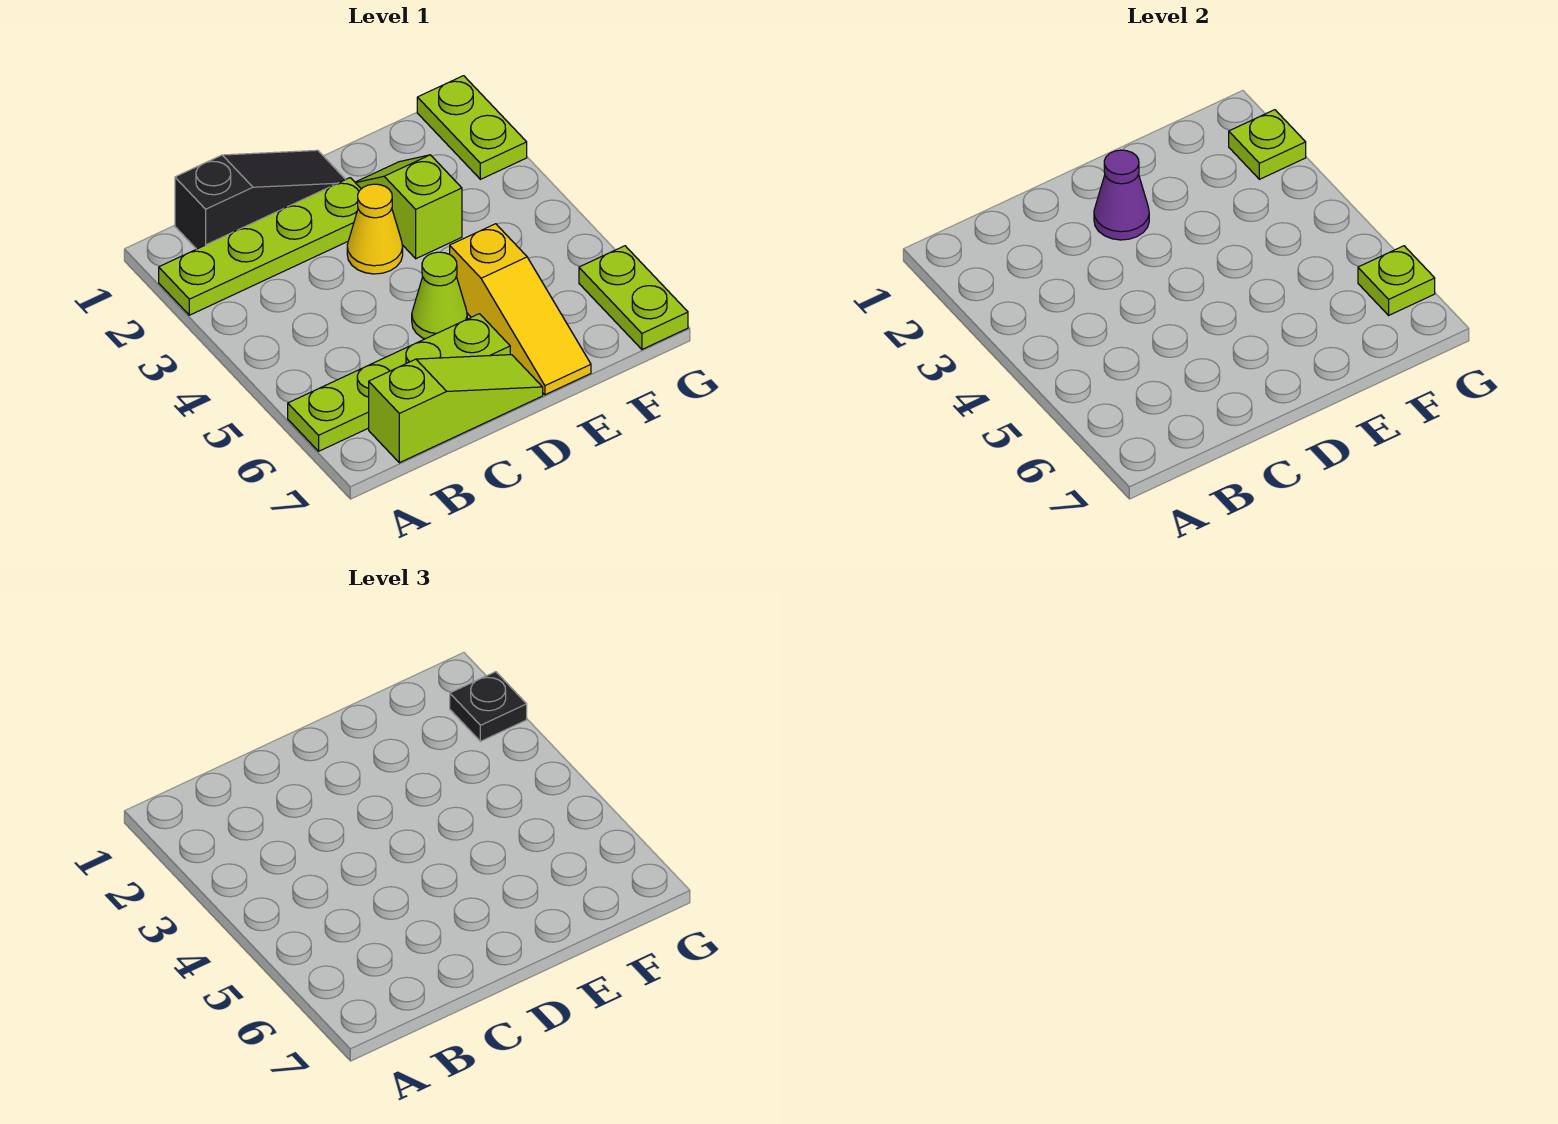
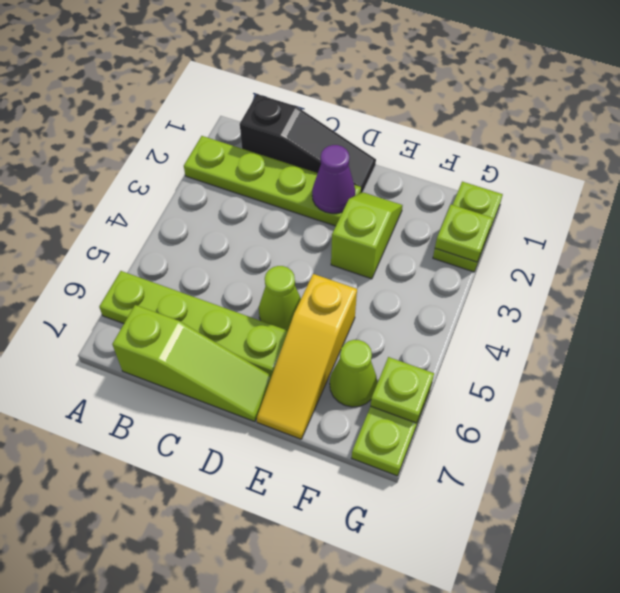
yellow 1x1 cone [347,184,403,274] -> none
none -> lime 1x1 cone [330,340,377,407]
black 1x1 plate [450,672,527,741] -> none

